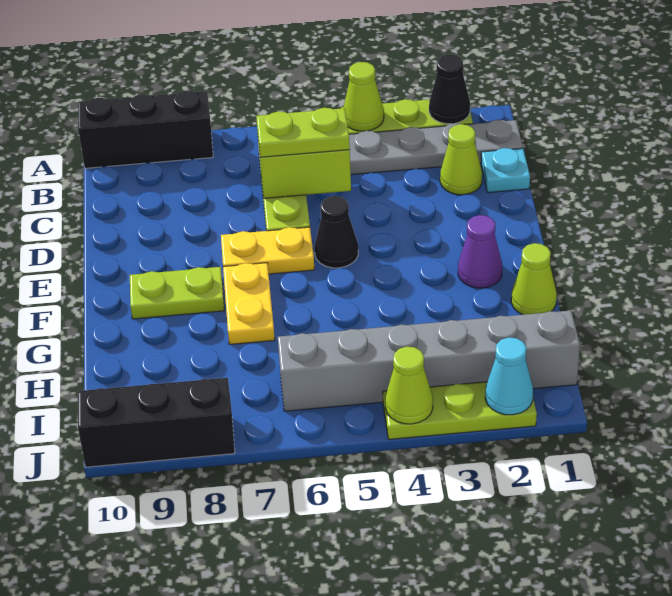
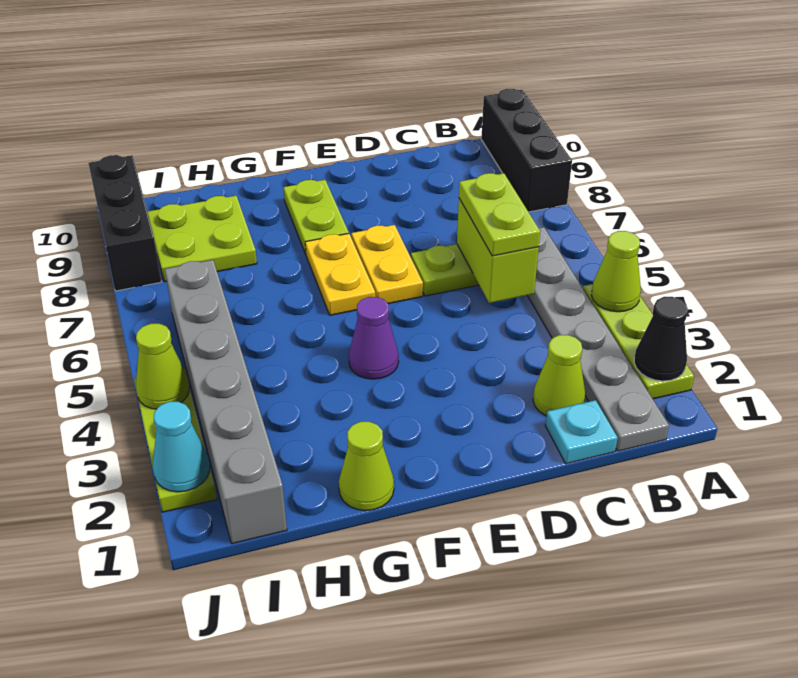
black 1x1 cone [315,196,358,268] -> none
purple 1x1 cone [458,215,502,288] -> purple 1x1 cone moved to [349,297,399,379]
yellow 1x2 plate [223,263,275,344] -> yellow 1x2 plate turned to [305,234,375,315]
none -> lime 2x2 plate [147,196,257,282]

